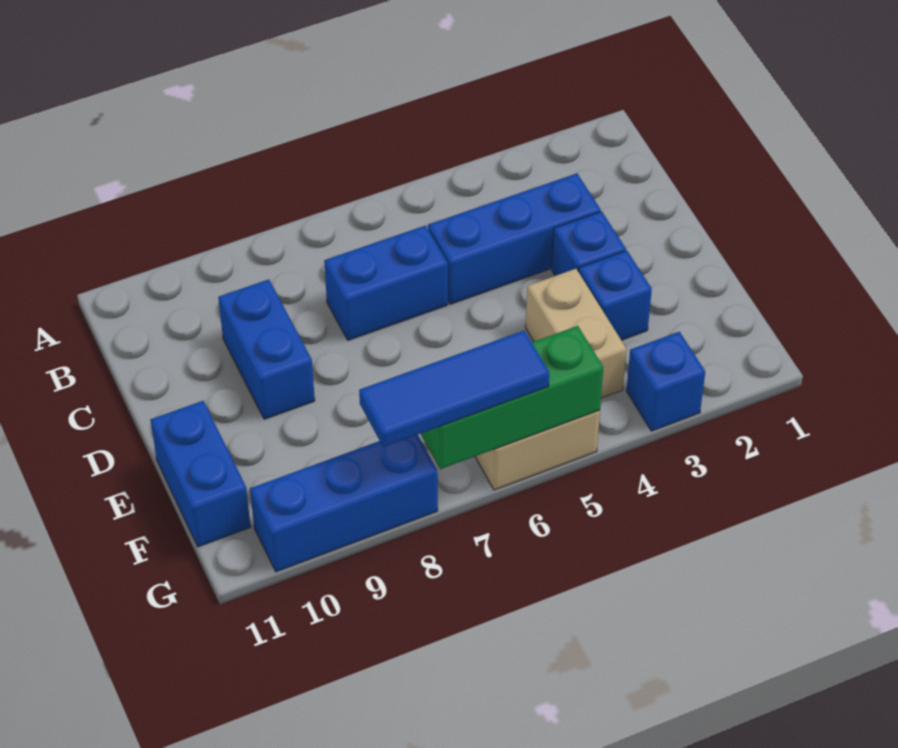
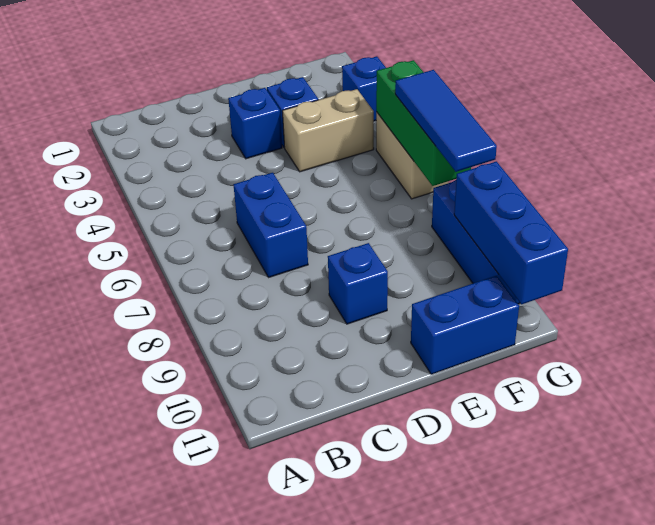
blue 1x3 brick [428,173,601,304] -> blue 1x3 brick moved to [454,161,568,304]
blue 1x2 brick [218,279,315,419] -> blue 1x1 brick [328,243,388,324]

